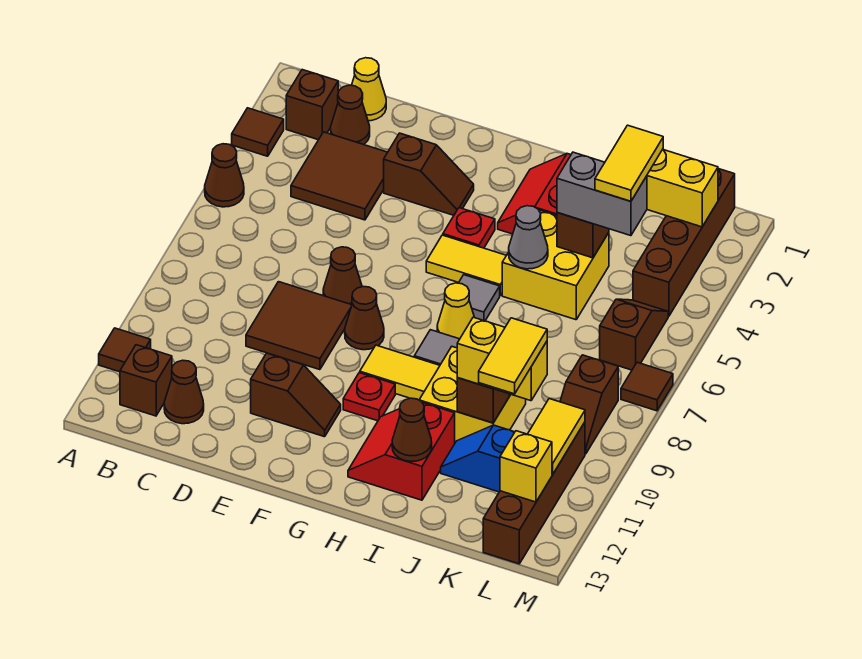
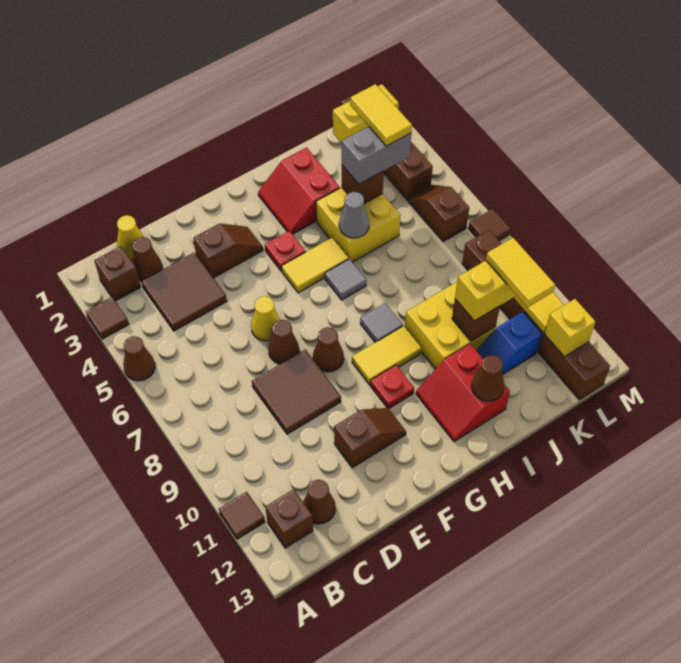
yellow 1x1 cone [437,283,475,339] -> yellow 1x1 cone moved to [251,296,280,341]

